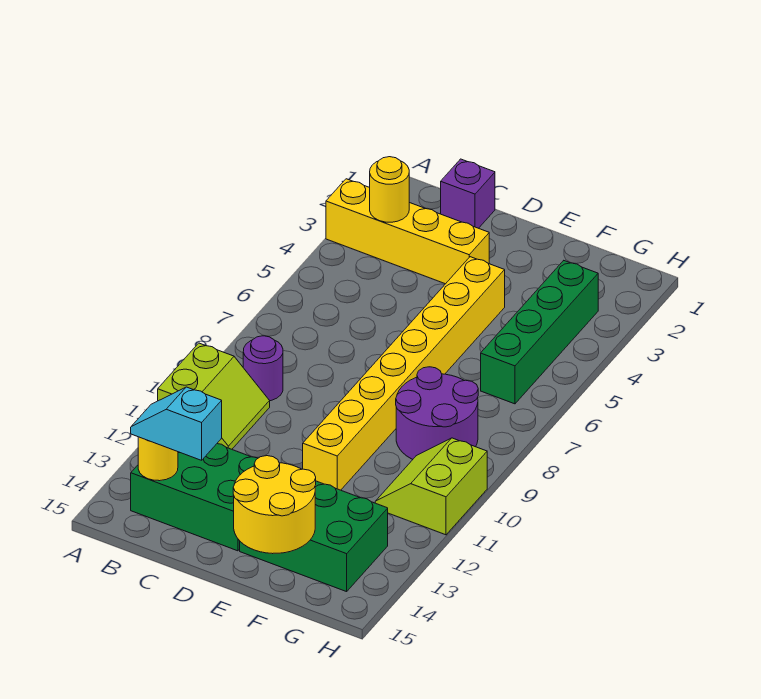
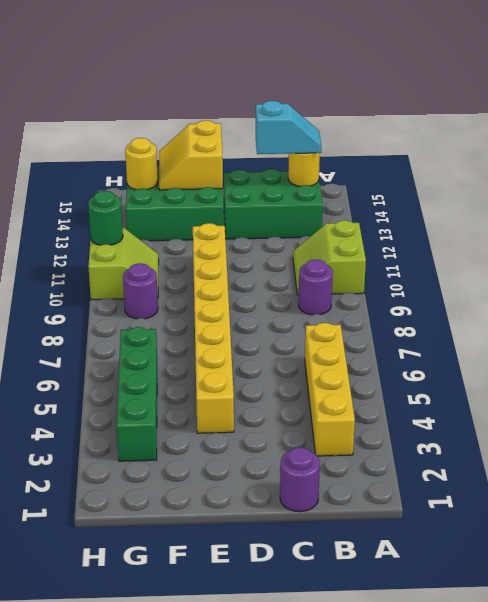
yellow 1x4 brick [326,179,489,284] -> yellow 1x4 brick turned to [305,323,355,456]
yellow 1x1 round brick [370,157,409,222] -> yellow 1x1 round brick moved to [125,138,158,190]
purple 1x1 brick [441,159,495,228] -> purple 1x1 round brick [280,447,320,512]
yellow 2x2 round brick [233,456,316,554] -> yellow 2x2 slope [159,120,223,190]
purple 2x2 round brick [396,367,478,459] -> purple 1x1 round brick [123,263,158,319]
none -> green 1x1 round brick [88,191,123,245]

